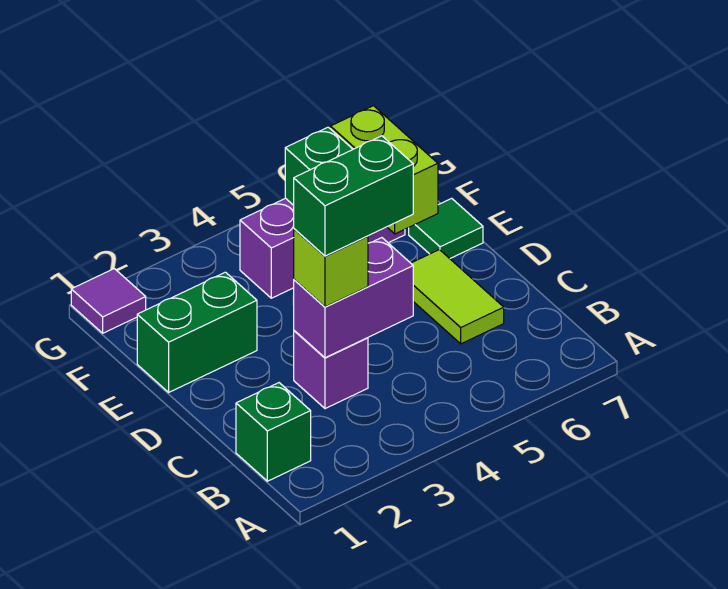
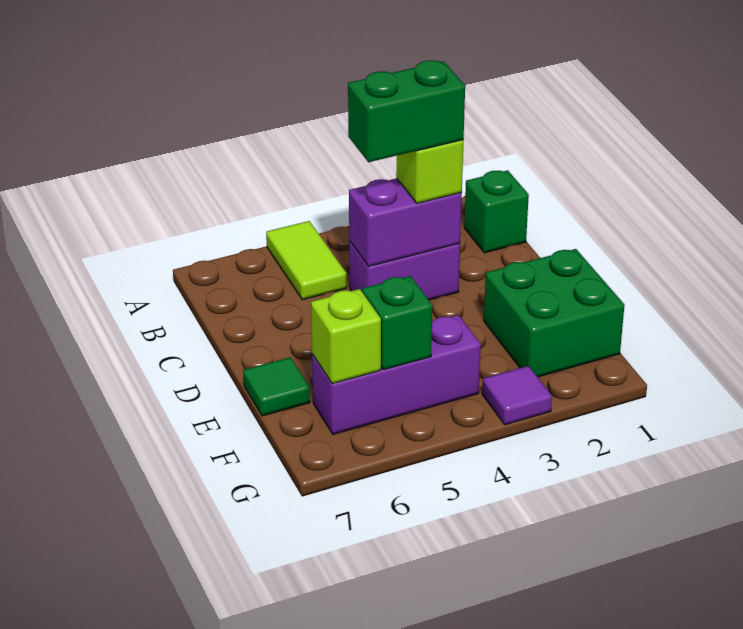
purple 1x1 brick [294,331,368,409] -> purple 1x2 brick [349,241,460,300]
lime 1x2 tile [411,250,504,344] -> lime 1x2 tile moved to [266,221,347,300]
green 1x2 brick [137,272,257,392] -> green 2x2 brick [484,249,624,377]
lime 1x2 brick [330,106,438,234] -> lime 1x1 brick [311,289,381,384]
purple 1x1 tile [71,269,146,333] -> purple 1x1 tile moved to [482,366,552,425]

